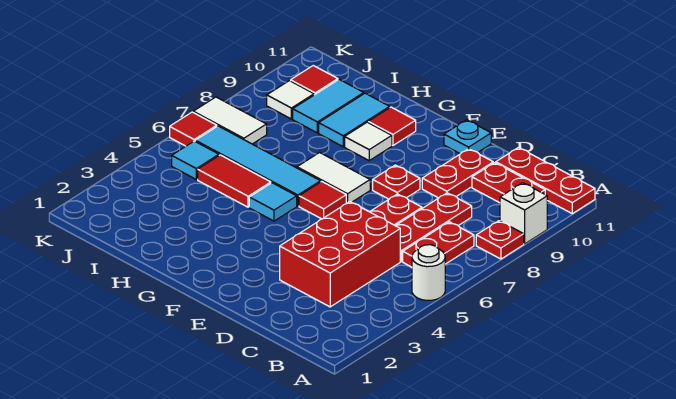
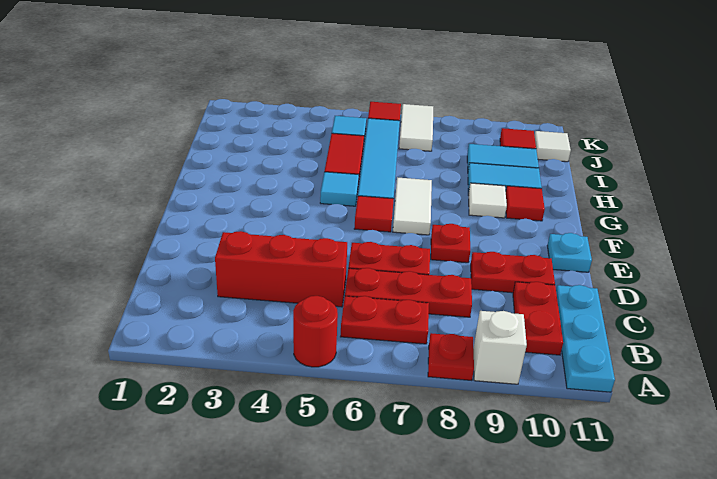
white 1x1 round brick [412,245,445,300] -> red 1x1 round brick [293,296,338,367]
red 1x3 plate [496,148,595,214] -> cyan 1x3 plate [556,285,615,392]
red 2x3 brick [280,202,400,307] -> red 1x3 brick [215,231,347,307]
white 1x1 tile [267,81,314,119] -> white 1x1 tile moved to [534,131,571,162]

